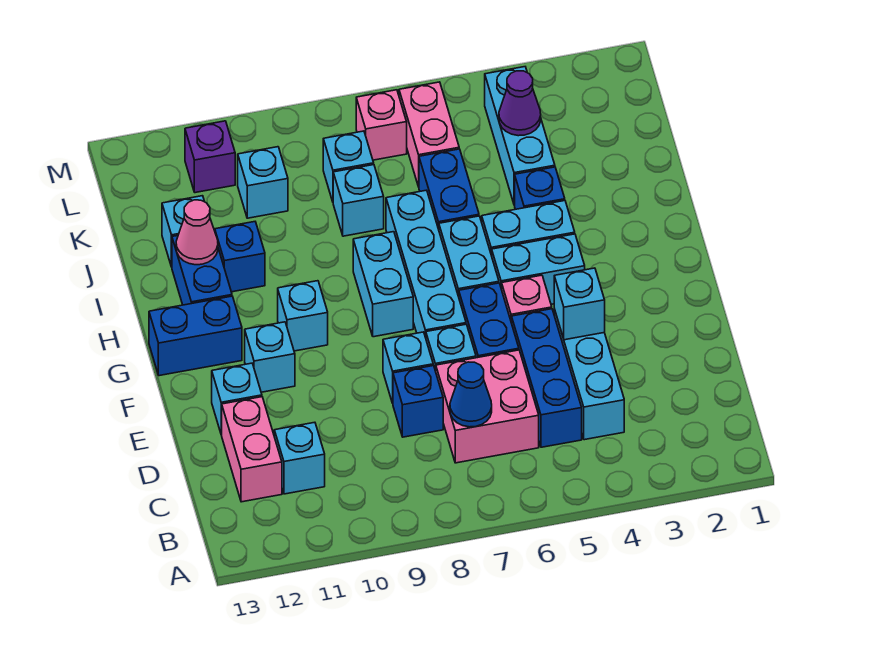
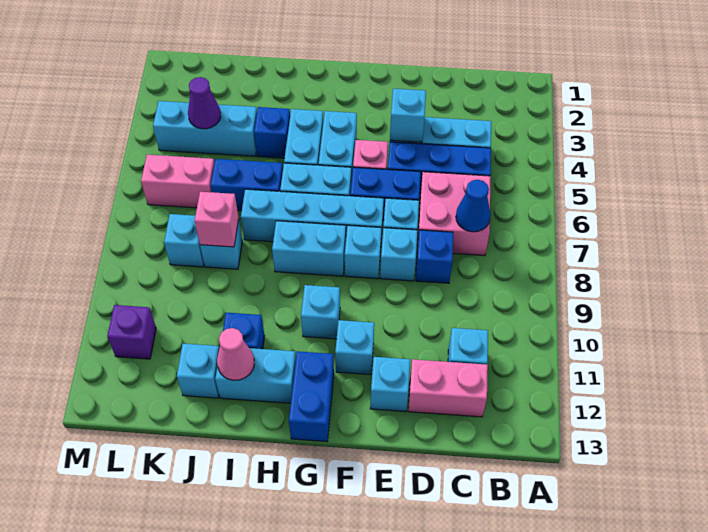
blue 1x2 brick [172,236,232,305] -> cyan 1x2 brick [215,348,296,403]
cyan 1x1 brick [238,147,288,218] -> cyan 1x1 brick moved to [345,225,382,279]
pink 1x1 brick [356,90,407,160] -> pink 1x1 brick moved to [195,192,239,247]

